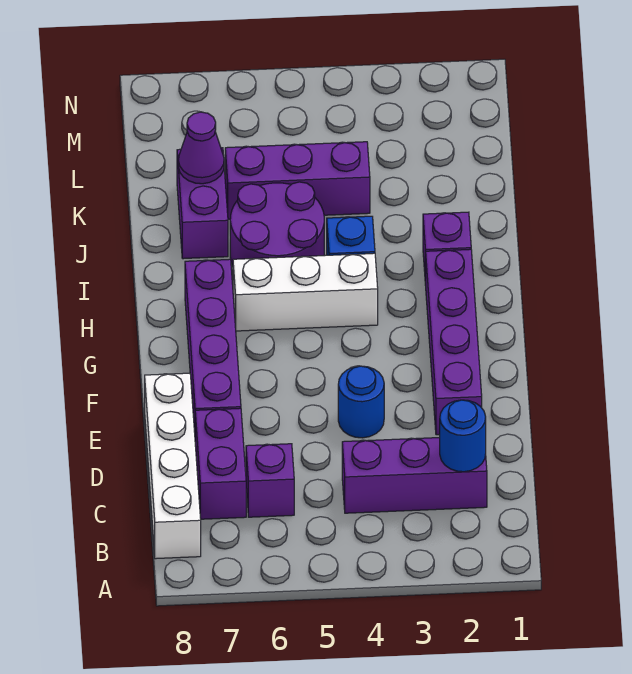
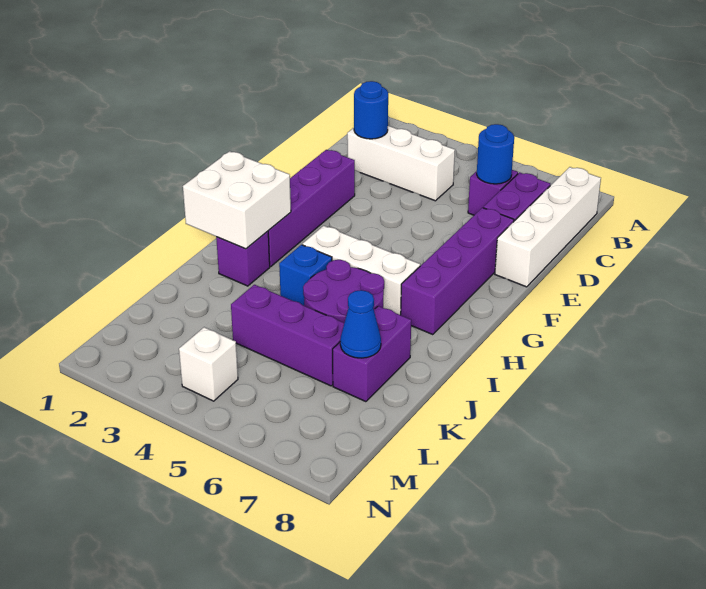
purple 1x3 brick [342,438,487,513] -> white 1x3 brick [347,126,455,201]
blue 1x1 round brick [338,366,384,438] -> blue 1x1 round brick moved to [477,124,514,184]
none -> white 2x2 brick [183,151,291,249]
purple 1x1 cone [178,112,224,184] -> blue 1x1 cone [340,290,381,358]
none -> white 1x1 brick [179,327,238,401]

